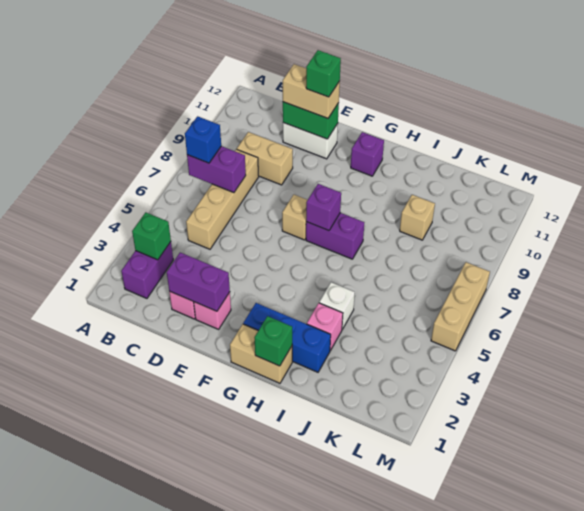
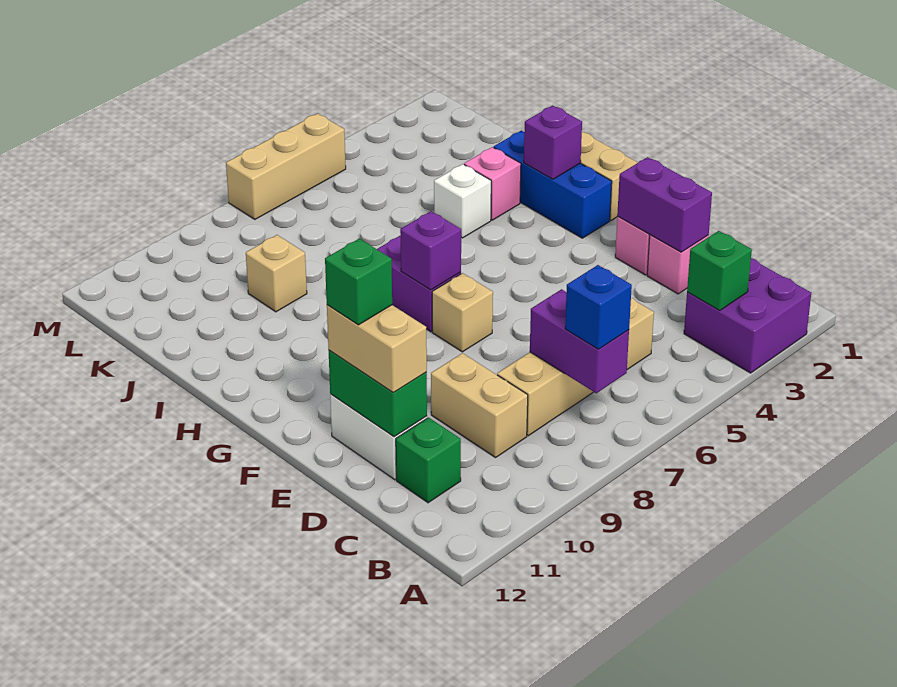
purple 1x2 brick [121,242,173,298] -> purple 2x2 brick [684,258,811,373]
purple 1x1 brick [351,132,384,176] -> purple 1x1 brick moved to [524,105,582,179]
green 1x1 brick [254,316,292,366] -> green 1x1 brick moved to [396,417,461,503]

